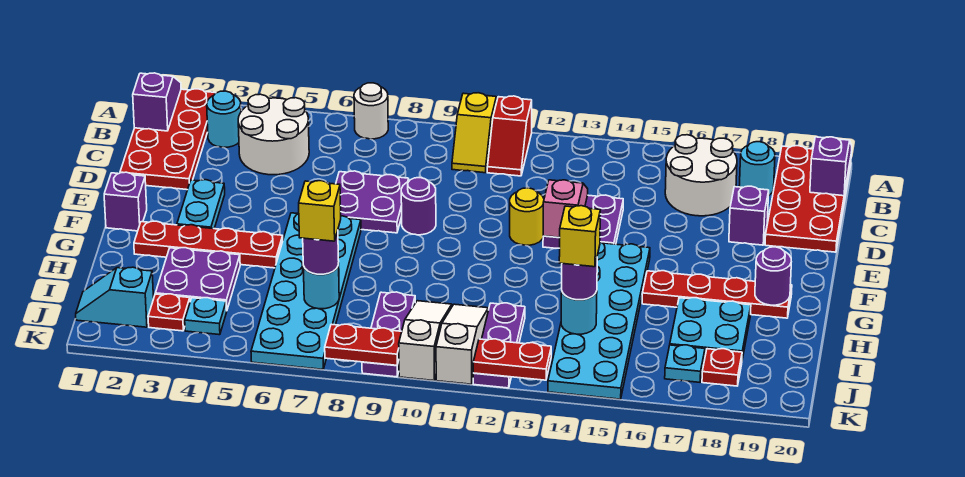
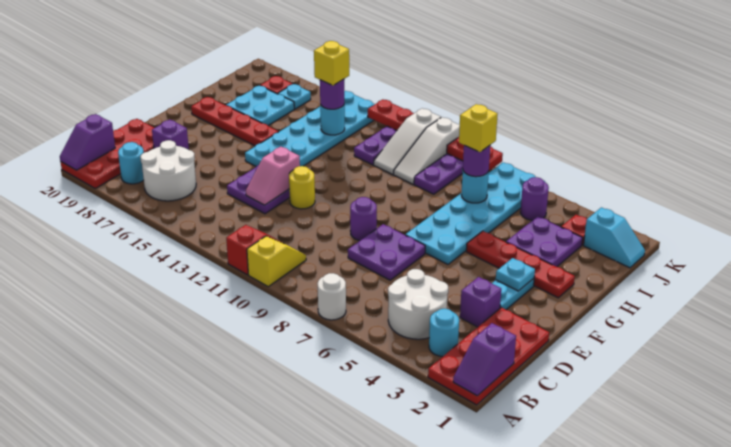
purple 1x1 brick [104,172,147,231] -> purple 1x1 brick moved to [460,277,501,327]
purple 1x1 round brick [755,247,791,305] -> purple 1x1 round brick moved to [520,177,549,220]
cyan 1x1 plate [185,298,227,335] -> cyan 1x1 plate moved to [496,258,535,291]

